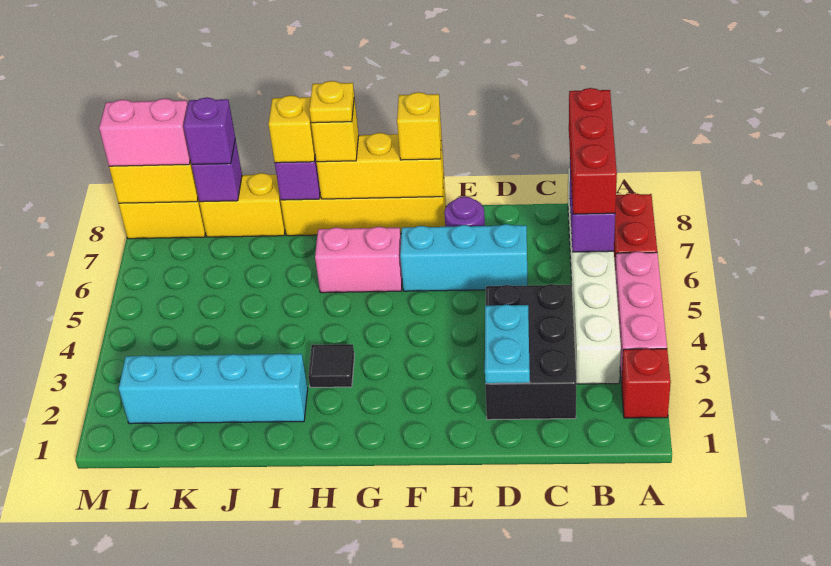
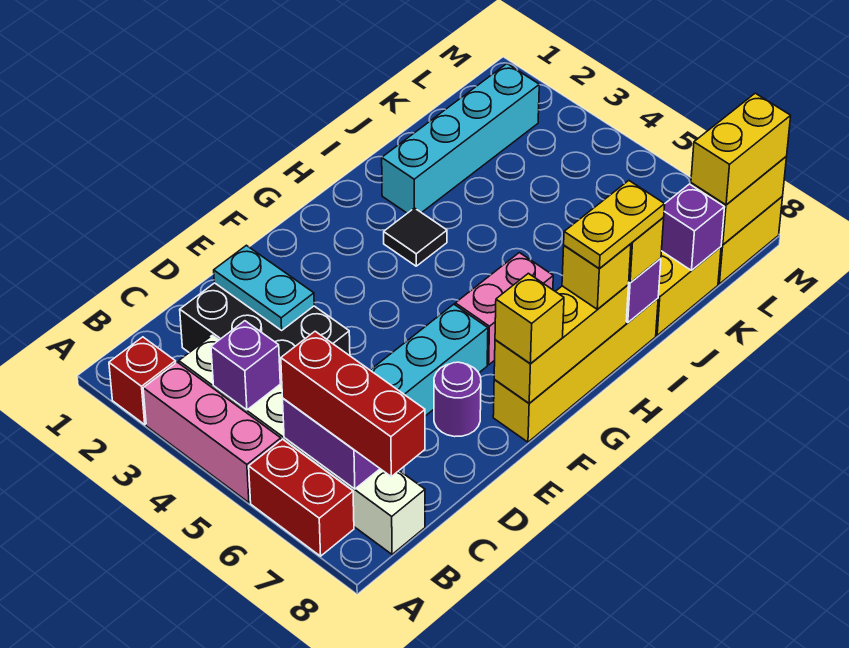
yellow 1x1 plate [309,81,354,123] -> yellow 1x2 plate [564,181,665,269]
purple 1x1 brick [184,97,235,164] -> purple 1x1 brick moved to [211,321,280,410]
pink 1x2 brick [99,99,190,166] -> yellow 1x2 brick [691,93,791,205]

